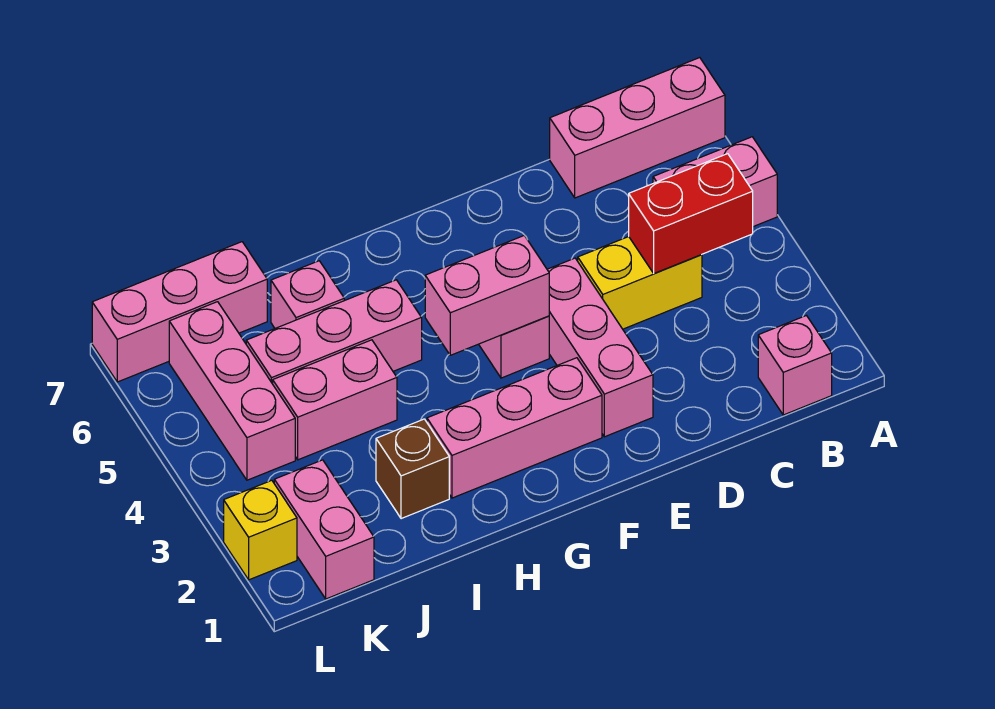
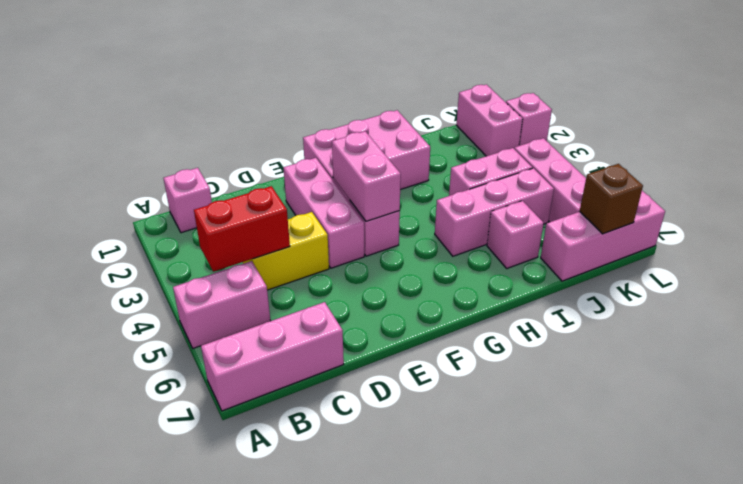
pink 1x3 brick [427,358,602,498] -> pink 2x3 brick [303,110,430,203]
pink 1x2 brick [425,235,549,355] -> pink 1x2 brick turned to [332,131,401,221]
brown 1x1 brick [376,419,449,519] -> brown 1x1 brick moved to [580,164,643,234]
yellow 1x1 brick [224,480,297,580] -> pink 1x1 brick [506,93,552,146]

